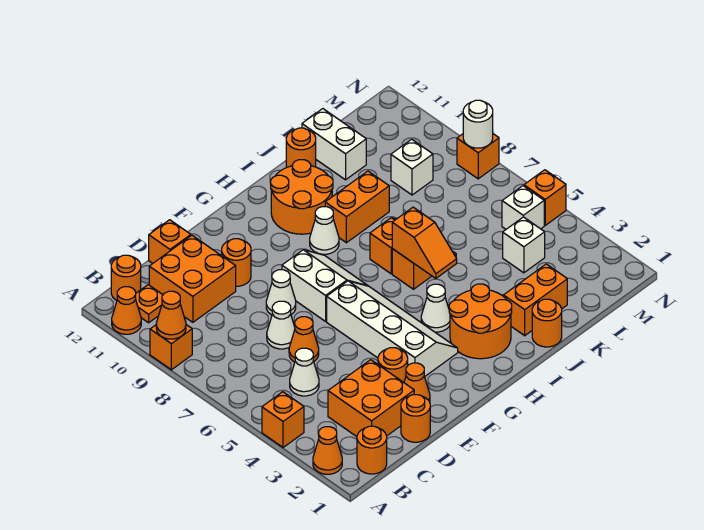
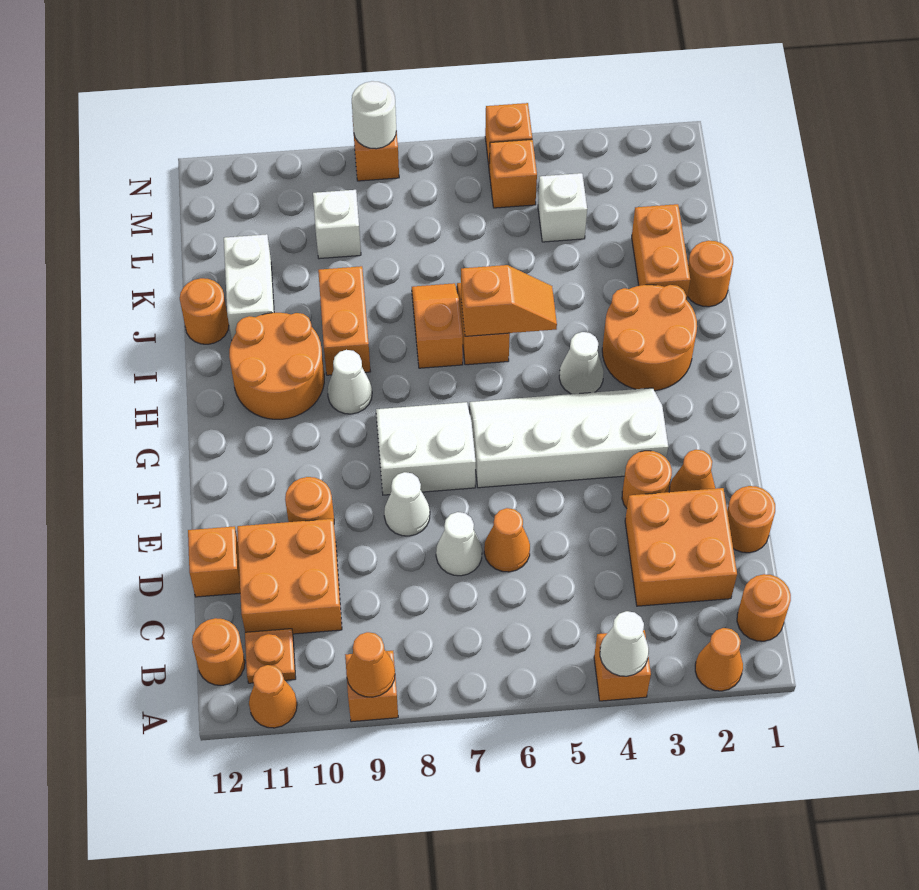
white 1x1 cone [290,348,319,396] -> white 1x1 cone moved to [600,611,649,676]
white 1x2 brick [302,109,366,180] -> white 1x2 brick turned to [224,234,274,339]
white 1x1 brick [502,186,544,229] -> orange 1x1 brick [489,139,537,208]

